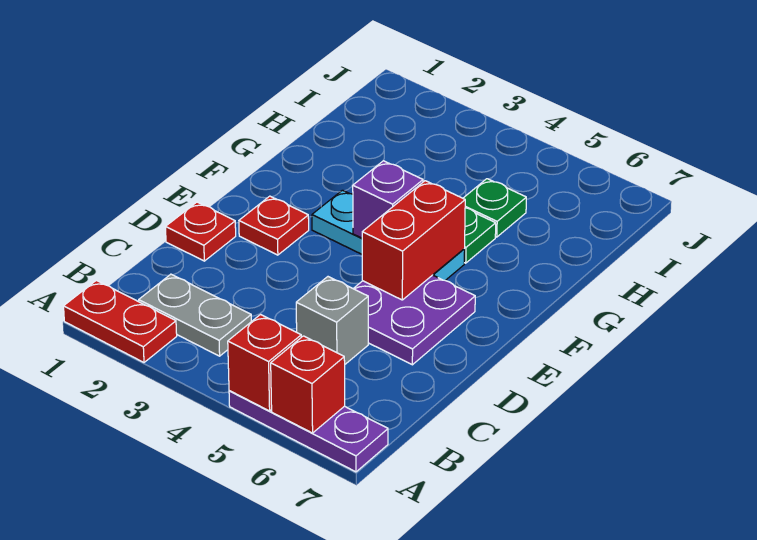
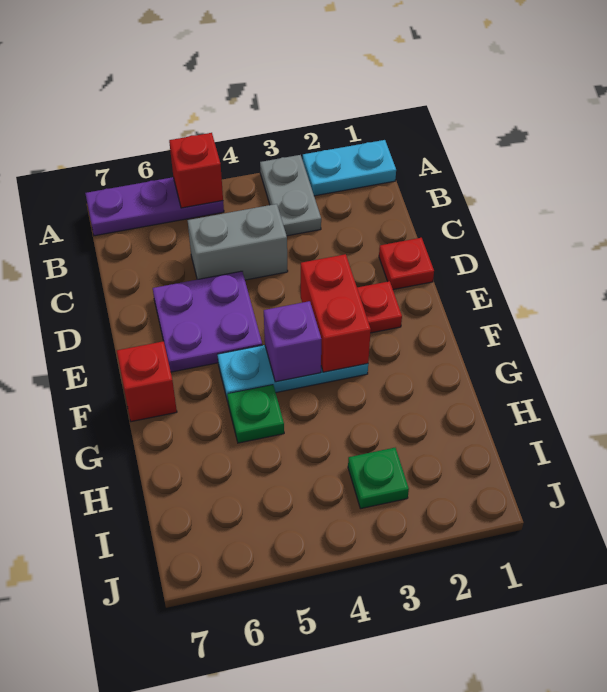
red 1x2 plate [64,280,177,362] -> cyan 1x2 plate [303,140,396,196]
red 1x1 brick [271,336,345,433] -> red 1x1 brick moved to [117,341,177,422]
grey 1x2 plate [138,274,251,356] -> grey 1x2 plate turned to [260,155,321,236]
grey 1x1 brick [296,277,368,364] -> grey 1x2 brick [188,204,288,280]
red 1x2 brick [362,181,465,300] -> red 1x2 brick moved to [301,254,371,372]
green 1x1 plate [463,179,526,237] -> green 1x1 plate moved to [348,448,409,509]

